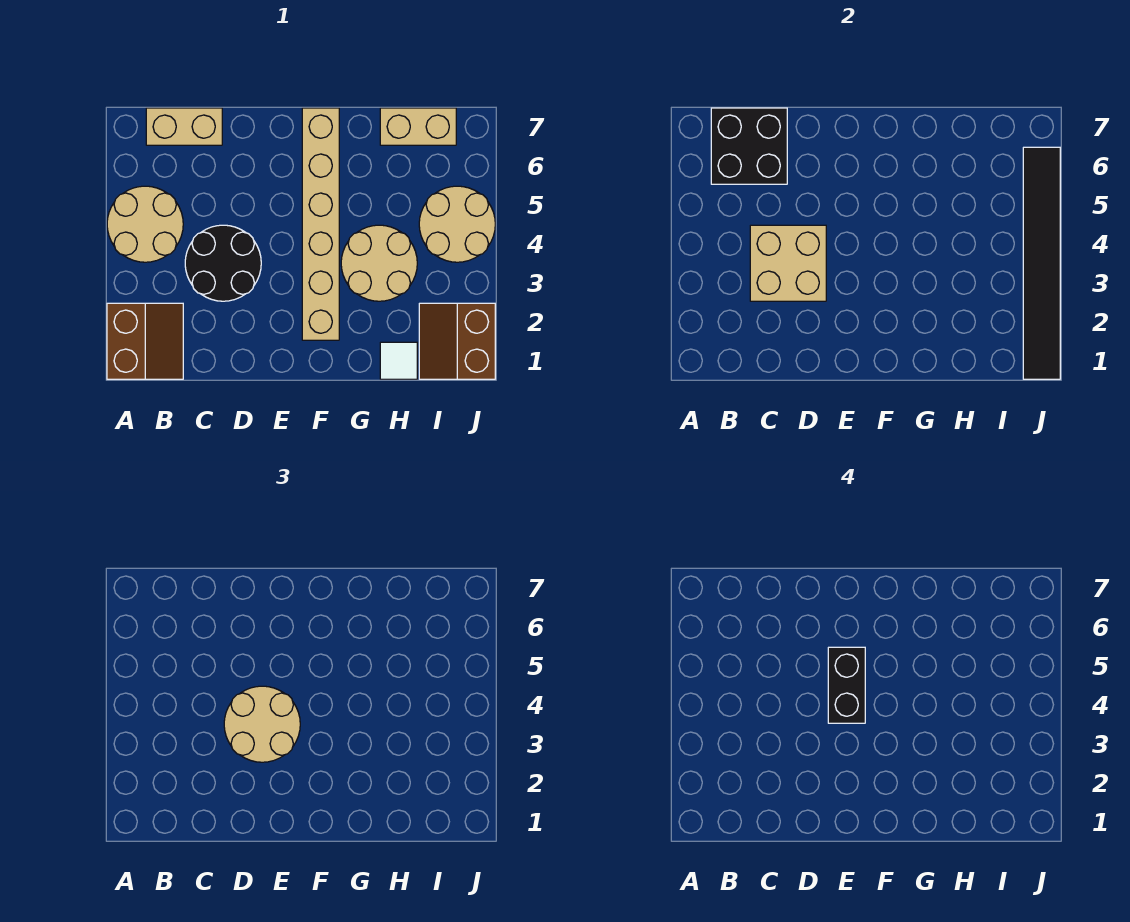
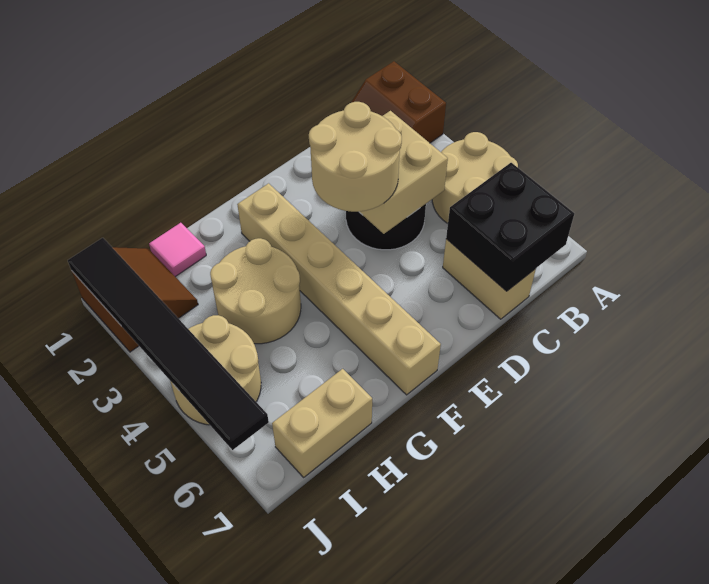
tan 1x2 brick [146,108,222,145] -> tan 1x2 brick turned to [443,239,536,319]
black 1x2 brick [828,647,865,723] -> none
white 1x1 tile [380,342,417,379] -> pink 1x1 tile [149,223,206,277]

